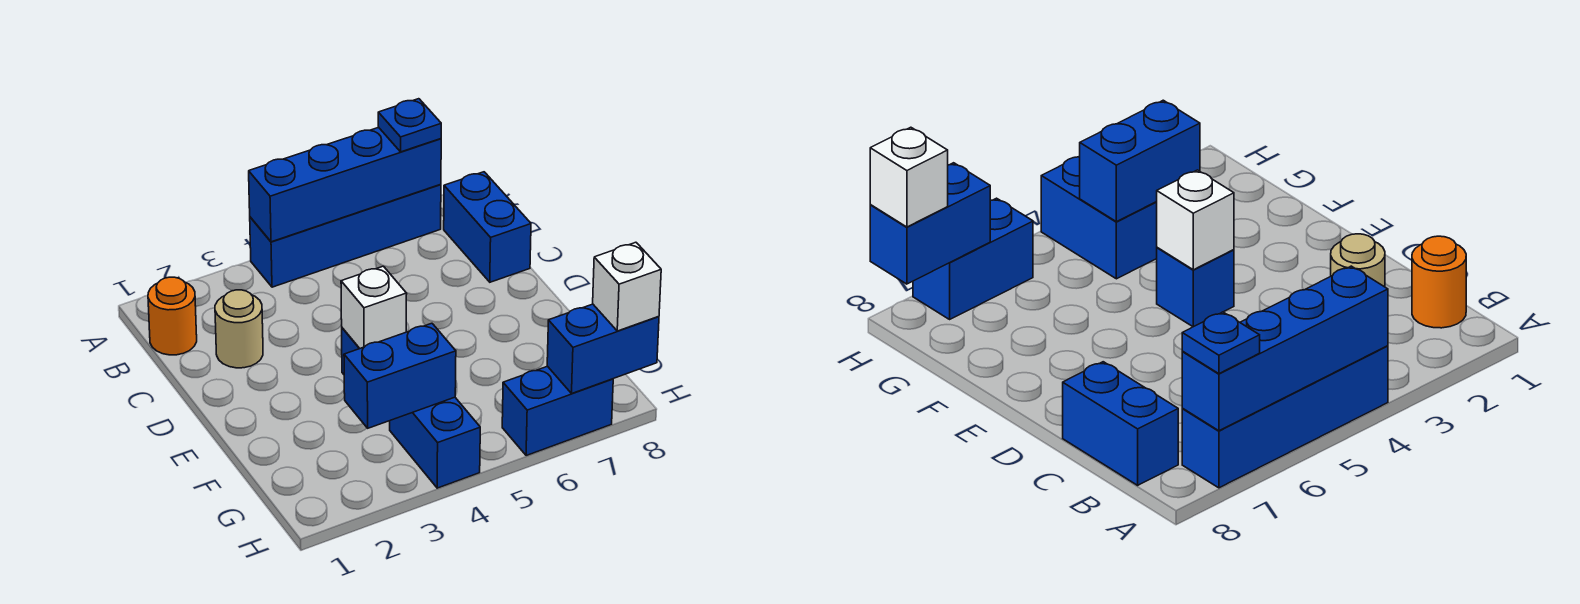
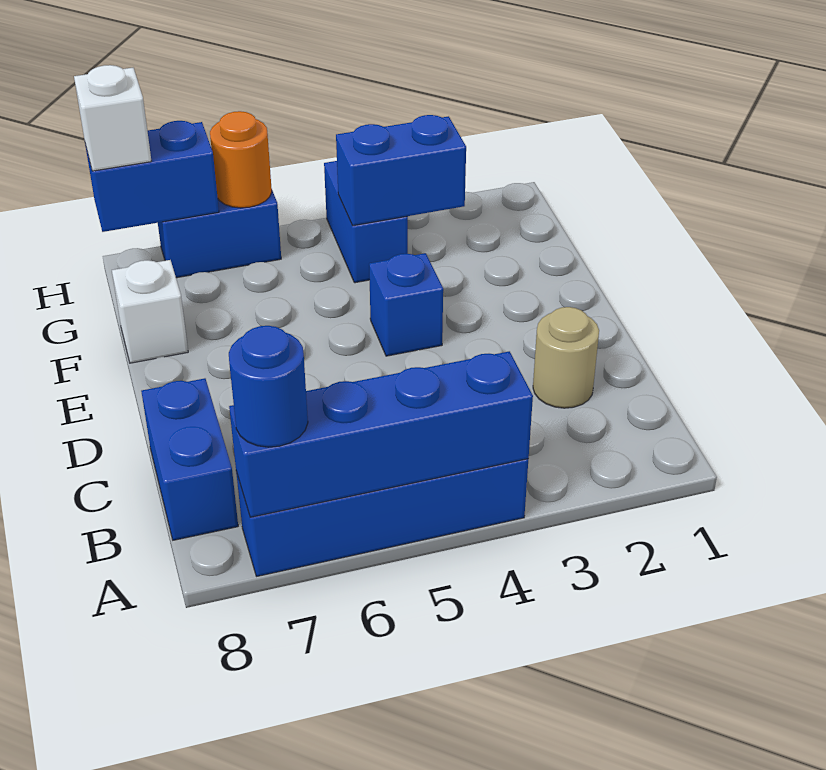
blue 1x1 plate [378,99,441,152] -> blue 1x1 round brick [229,326,308,447]
orange 1x1 round brick [148,277,197,355] -> orange 1x1 round brick moved to [210,111,272,208]
white 1x1 brick [341,266,407,349] -> white 1x1 brick moved to [112,260,188,363]

